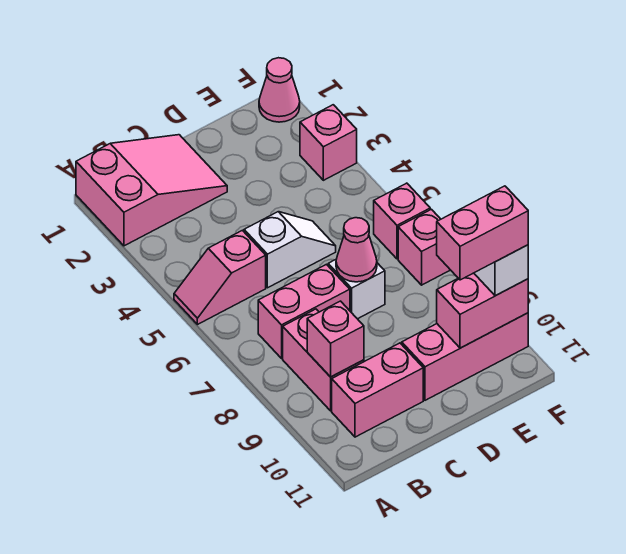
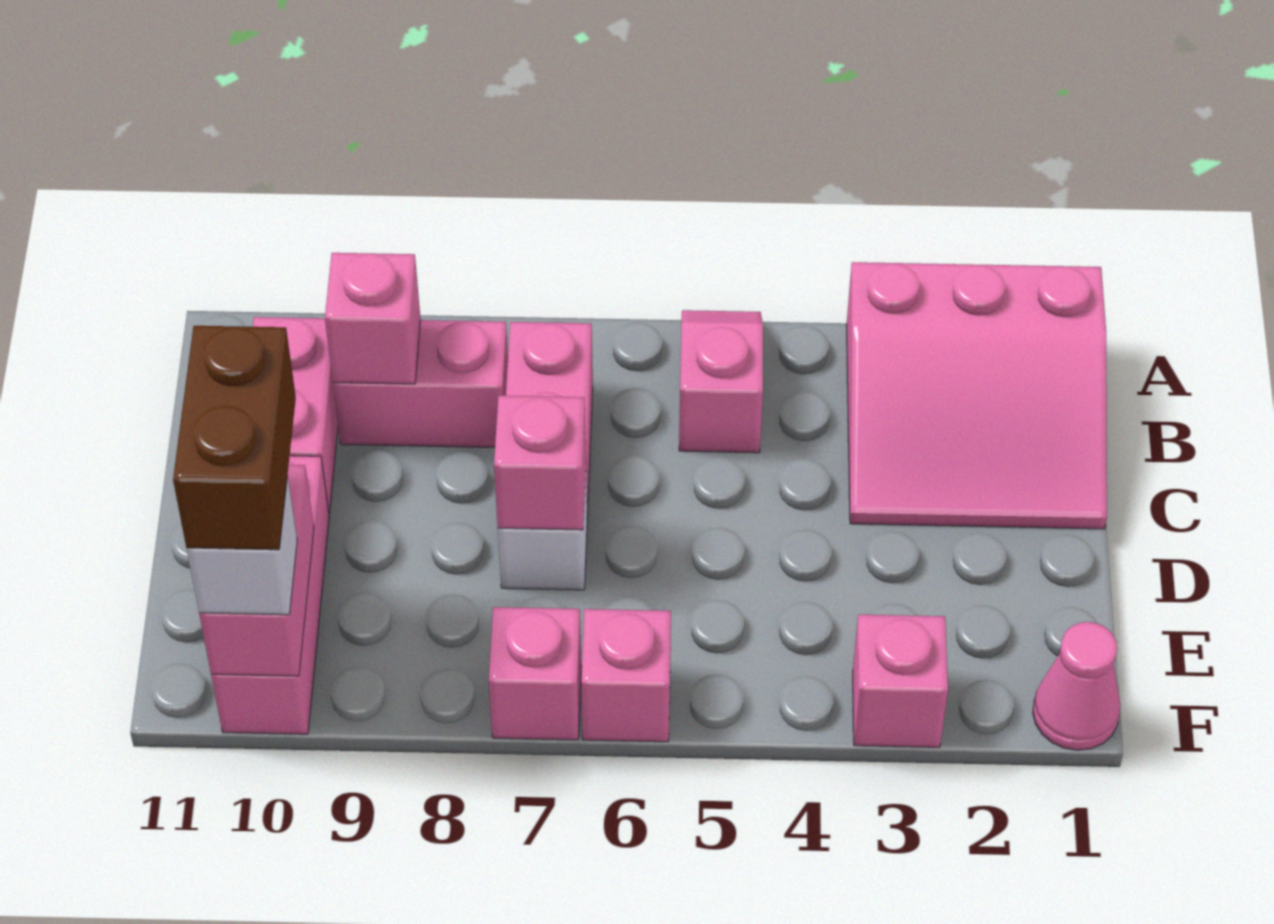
pink 2x3 slope [76,135,227,246] -> pink 3x3 slope [846,262,1107,529]
white 1x2 slope [244,212,336,288] -> none
pink 1x1 cone [336,218,377,282] -> pink 1x1 brick [494,396,586,530]
pink 1x2 brick [437,186,528,280] -> brown 1x2 brick [173,326,296,550]

